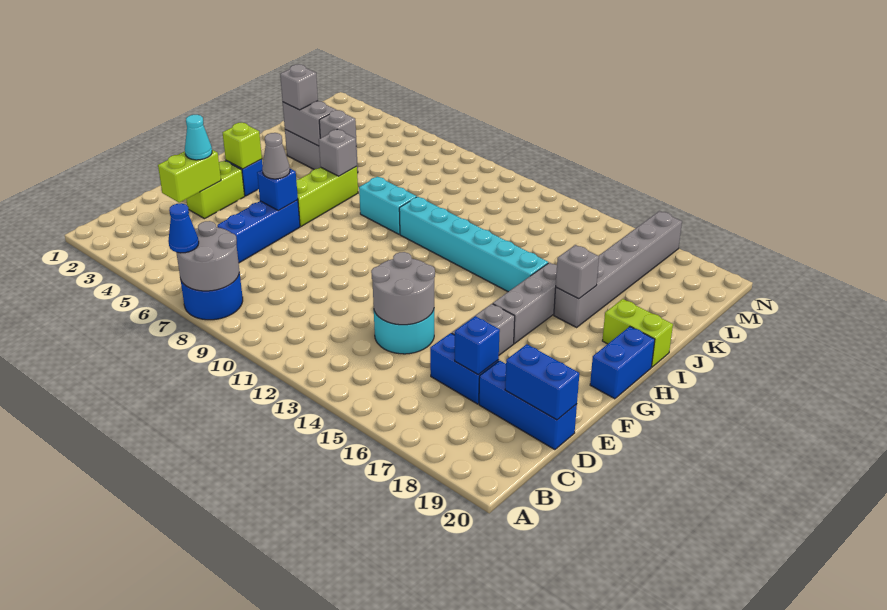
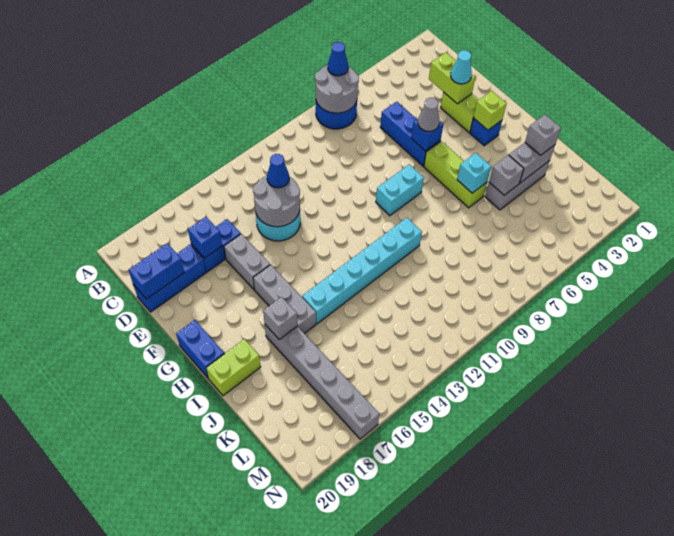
none -> blue 1x1 cone [267,154,289,188]
grey 1x1 brick [319,130,357,176] -> cyan 1x1 brick [457,153,491,193]
cyan 1x2 brick [359,177,417,234] -> cyan 1x2 brick moved to [376,164,424,216]

